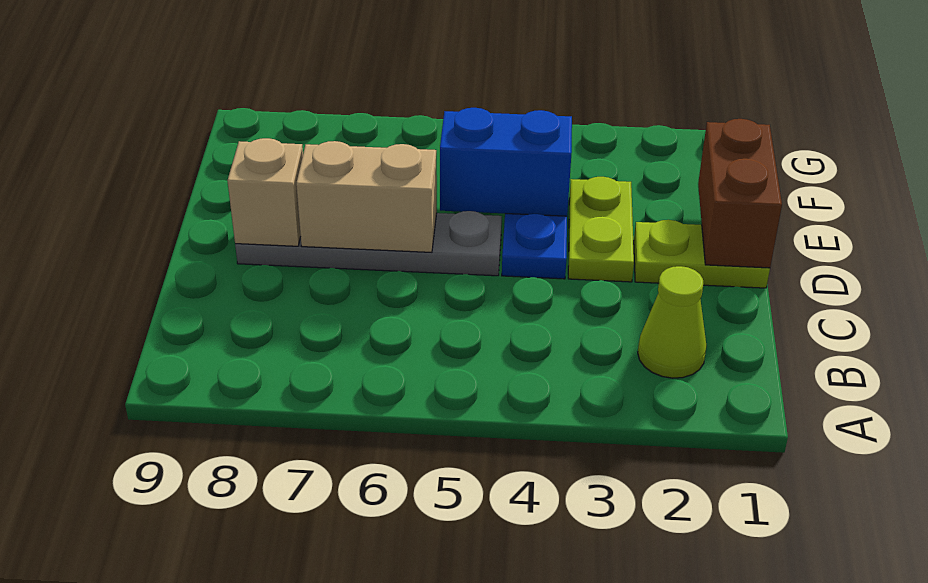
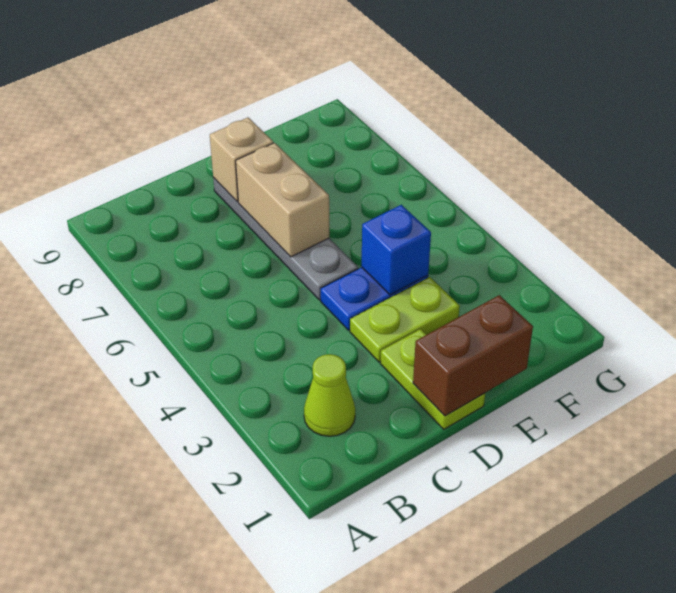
blue 1x2 brick [440,108,572,216] -> blue 1x1 brick [362,205,431,295]

